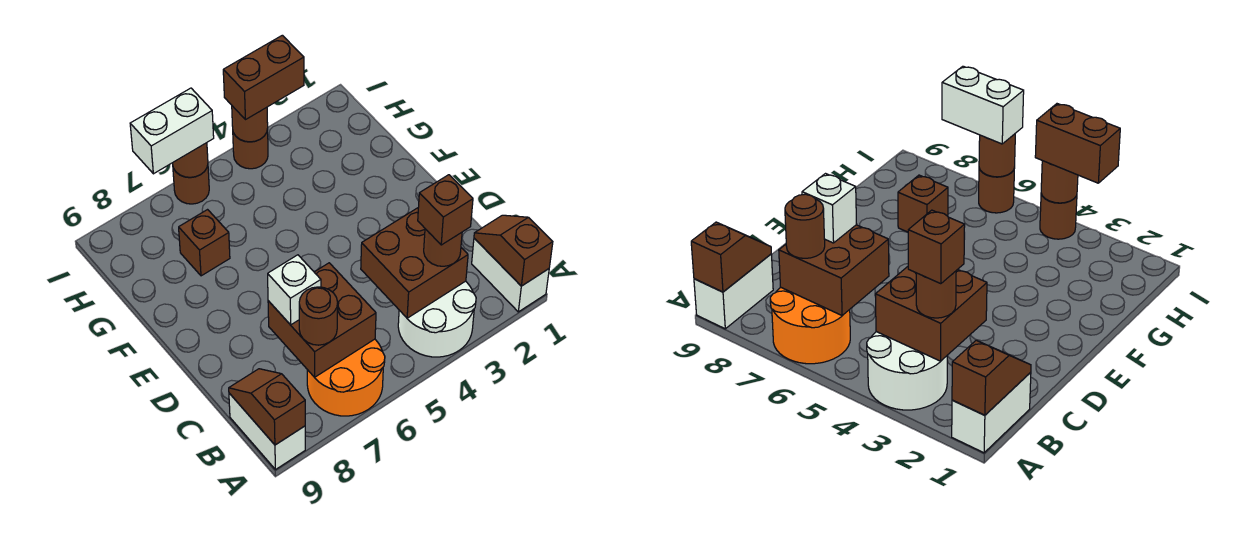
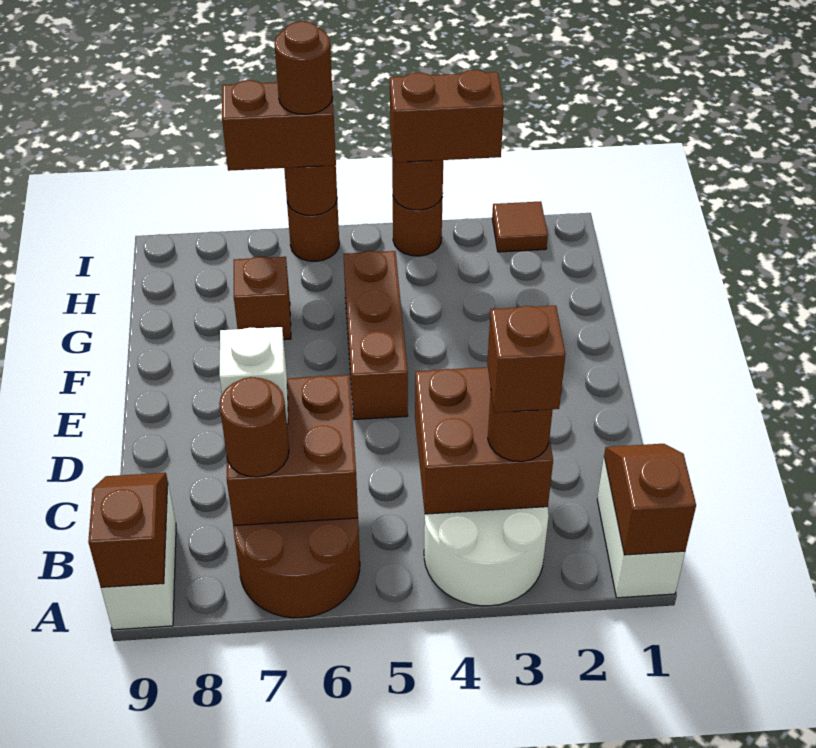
orange 2x2 round brick [307,339,385,416] -> brown 2x2 round brick [233,518,360,618]
none -> brown 1x3 brick [344,251,408,420]
none -> brown 1x1 tile [492,201,548,252]
white 1x2 brick [130,88,214,174] -> brown 1x2 brick [222,80,336,171]
none -> brown 1x1 round brick [274,21,333,114]

